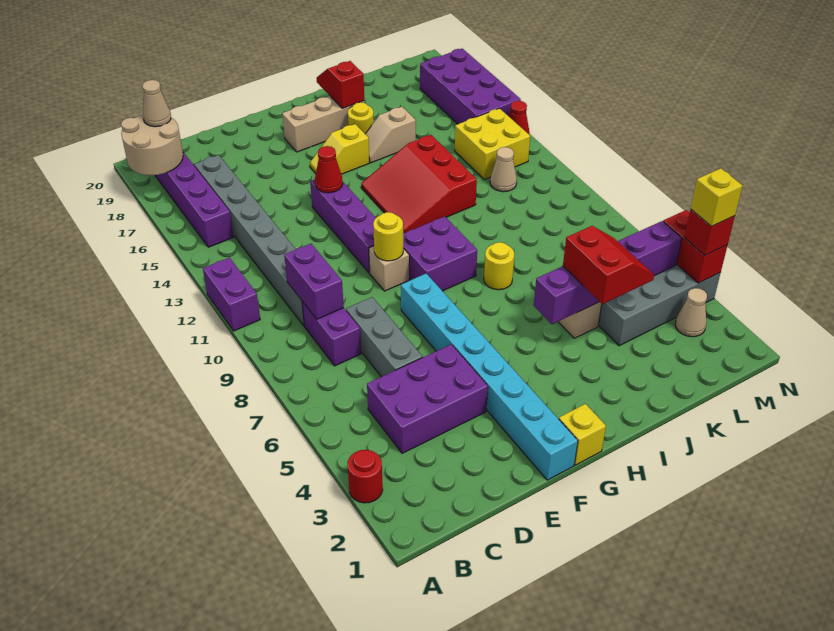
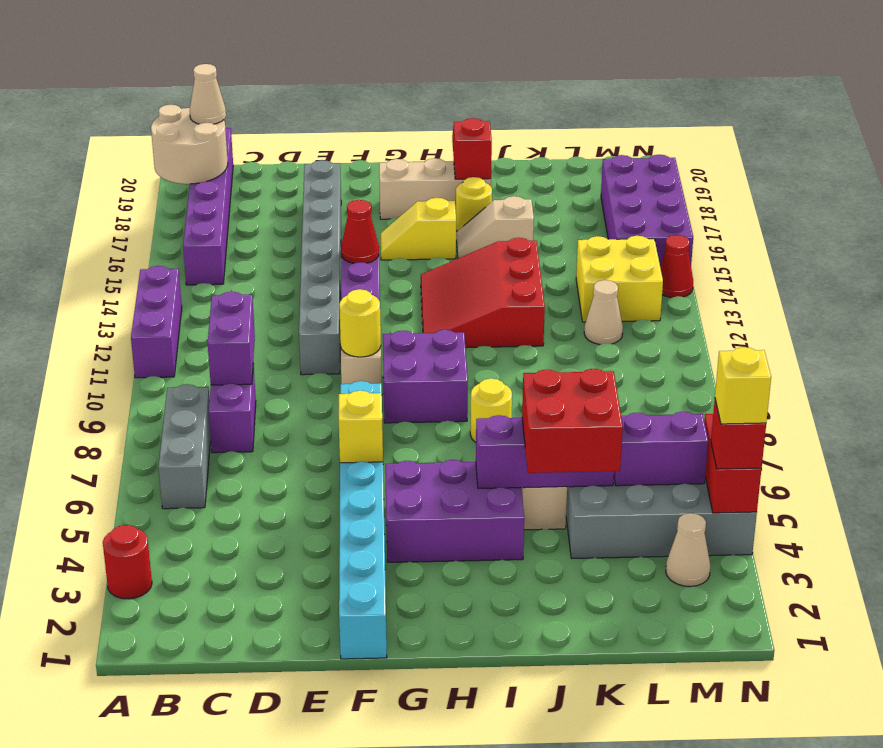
purple 1x2 brick [203,258,260,331] -> purple 1x3 brick [131,266,182,378]
purple 2x3 brick [367,344,488,453] -> purple 2x3 brick moved to [385,460,524,562]
grey 1x8 brick [194,155,304,326] -> grey 1x8 brick moved to [299,160,341,375]
grey 1x3 brick [346,297,423,377] -> grey 1x3 brick moved to [158,384,211,509]
yellow 1x1 brick [559,404,606,465] -> yellow 1x1 brick moved to [339,391,383,463]
red 2x2 slope [563,226,654,304] -> red 2x2 brick [522,369,623,473]

